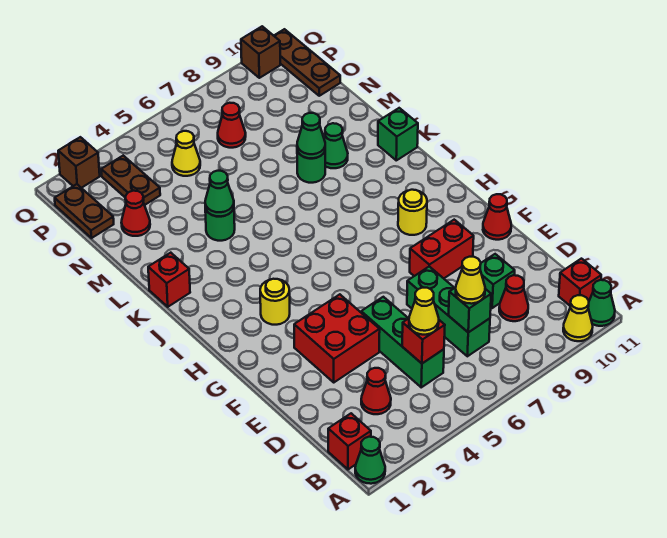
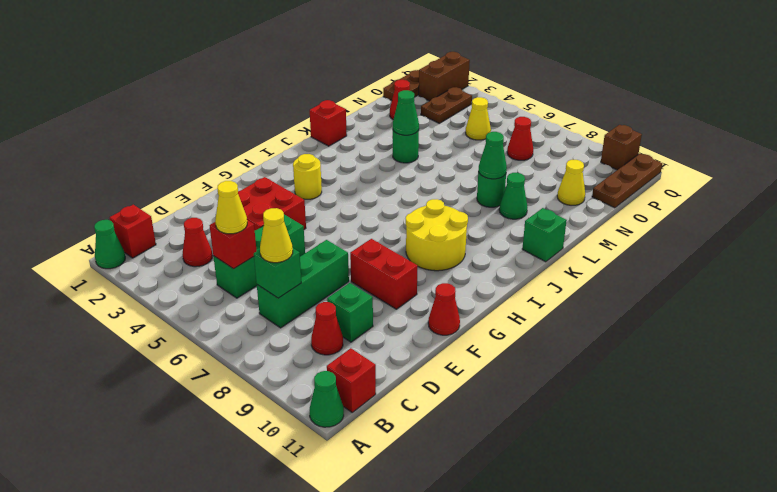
yellow 1x1 cone [563,295,593,341] -> yellow 1x1 cone moved to [557,160,585,205]
yellow 1x1 round brick [398,190,427,235] -> yellow 2x2 round brick [406,199,468,271]
brown 1x1 brick [58,137,100,188] -> brown 1x2 brick [419,52,470,101]

